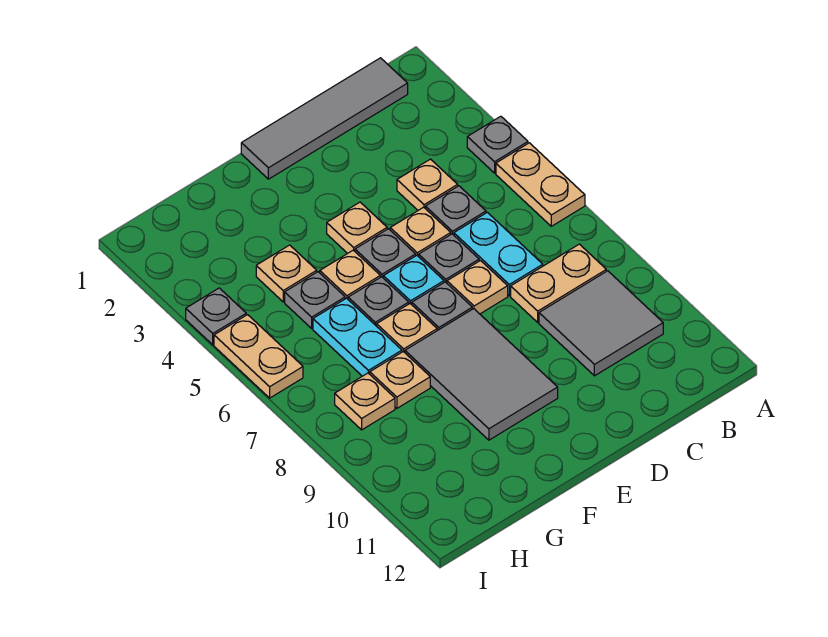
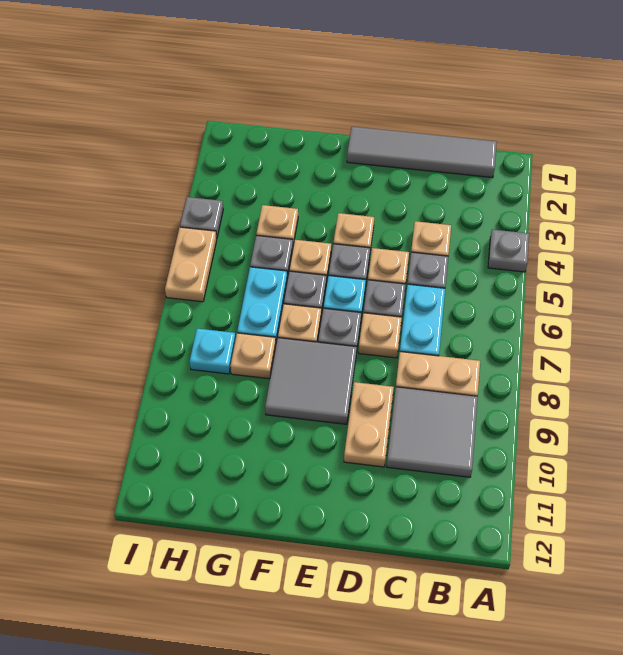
tan 1x2 plate [496,143,585,226] -> tan 1x2 plate moved to [344,382,394,467]
grey 2x3 tile [405,309,558,440] -> grey 2x2 tile [265,338,357,424]
tan 1x1 plate [335,373,395,430] -> cyan 1x1 plate [190,329,236,374]

